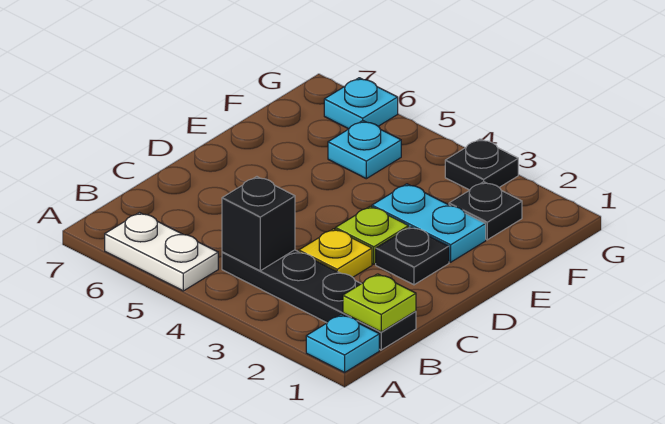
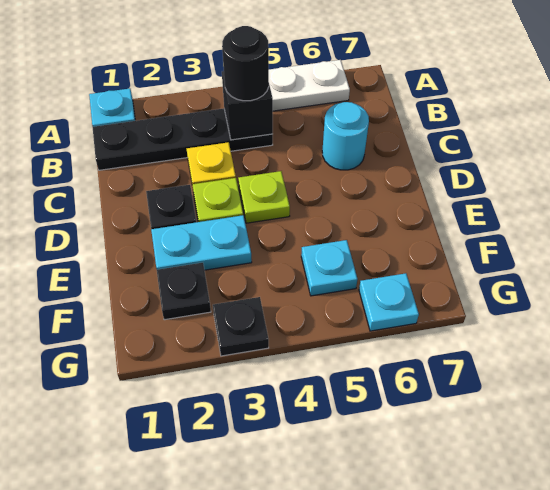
lime 1x1 plate [343,274,416,332] -> lime 1x1 plate moved to [238,171,290,223]
none -> black 1x1 round brick [222,26,269,101]
none -> cyan 1x1 round brick [322,102,369,170]

